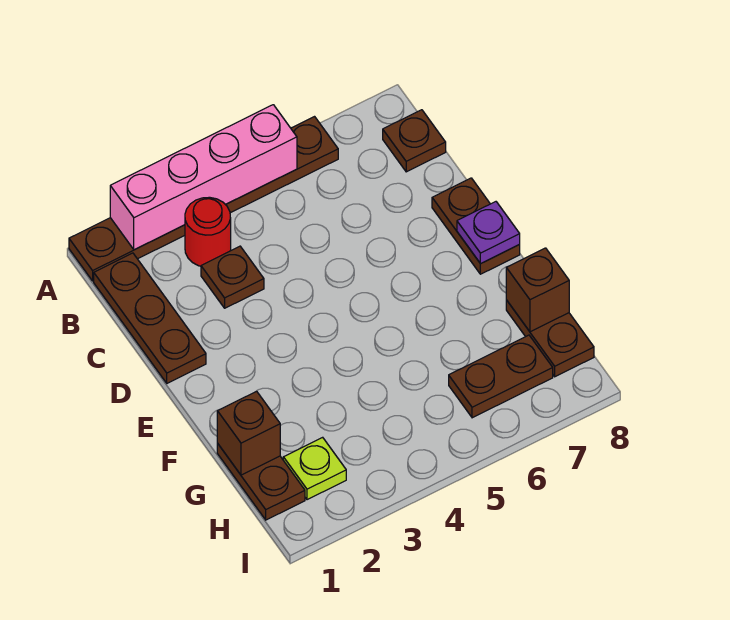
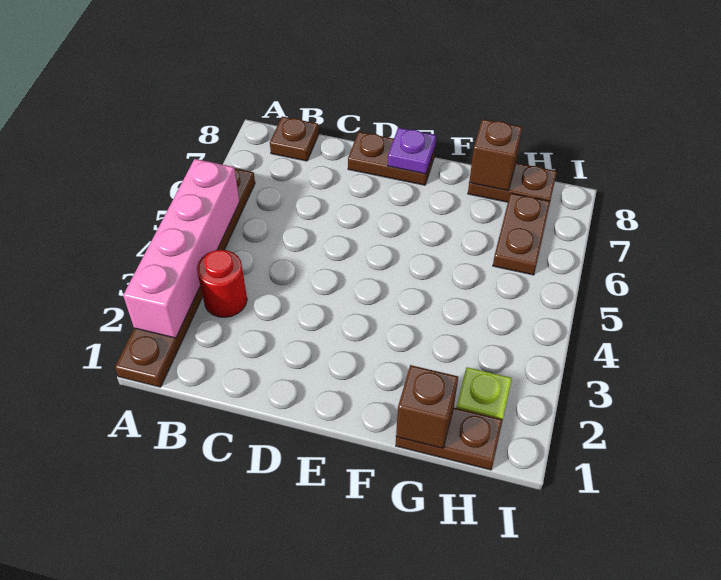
brown 1x3 plate [94,253,206,383] -> none
brown 1x1 plate [201,246,264,308] -> none

